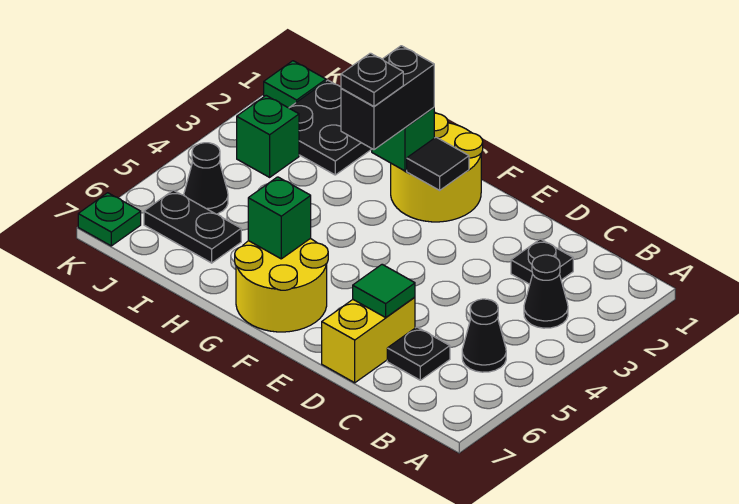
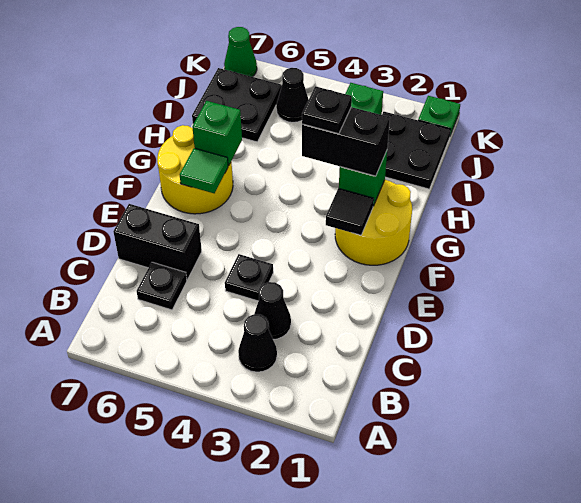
black 1x1 cone [462,299,506,372] -> black 1x1 cone moved to [254,282,291,339]
black 1x1 plate [511,239,573,284] -> black 1x1 plate moved to [225,254,273,301]
yellow 1x2 brick [322,297,415,383] -> black 1x2 brick [113,204,202,280]
green 1x1 tile [353,264,415,317] -> green 1x1 tile moved to [179,148,228,193]
black 1x2 plate [144,190,241,263] -> black 2x2 plate [192,68,282,142]
green 1x1 plate [78,193,141,246] -> green 1x1 cone [224,27,257,77]

